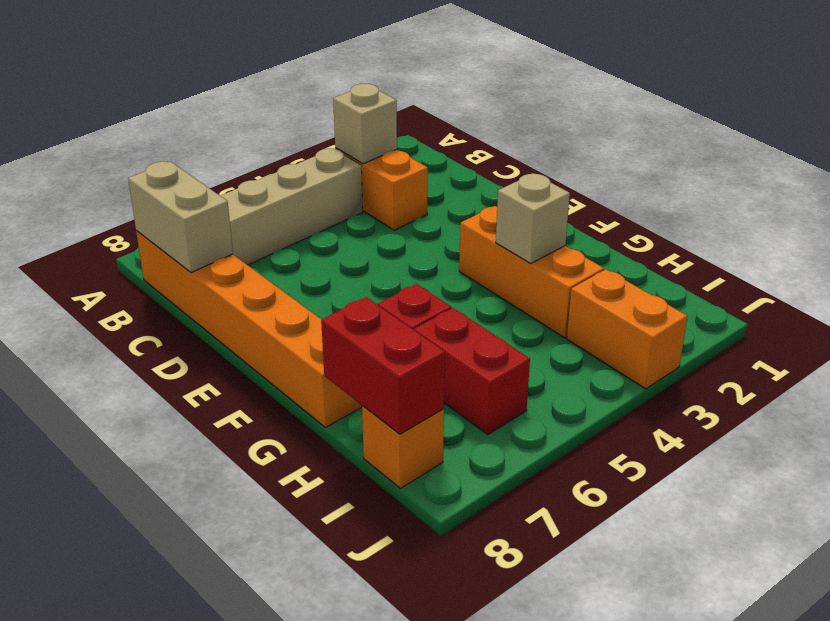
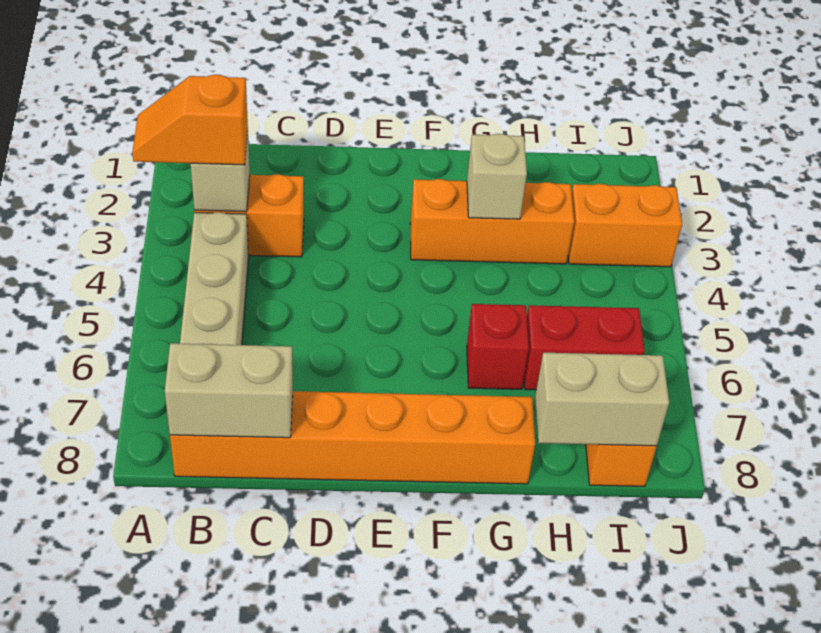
none -> orange 1x2 slope [132,75,248,165]
red 1x2 brick [321,297,445,434] -> tan 1x2 brick [535,353,669,446]

